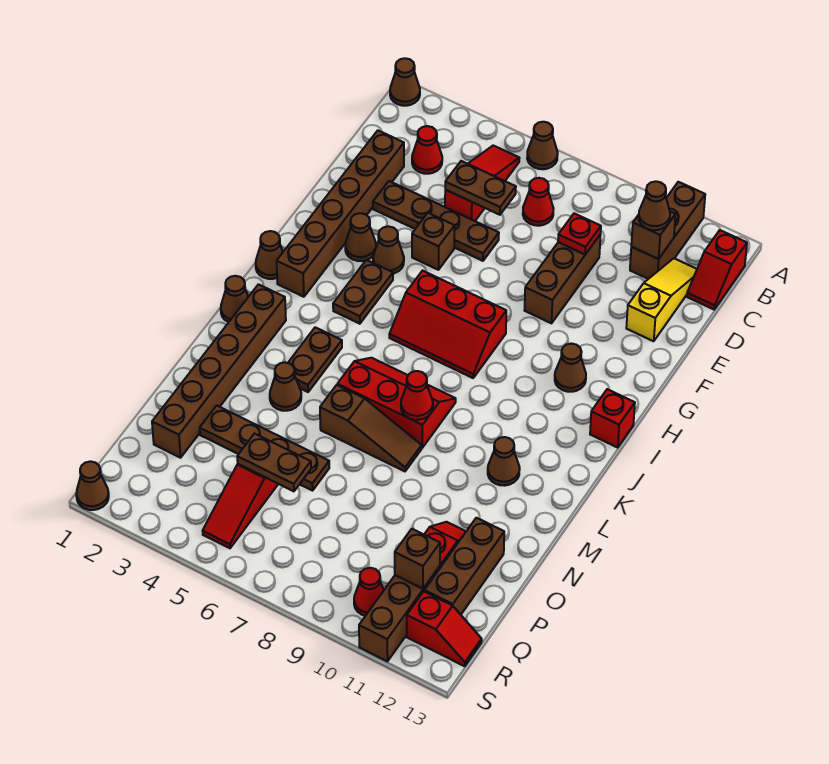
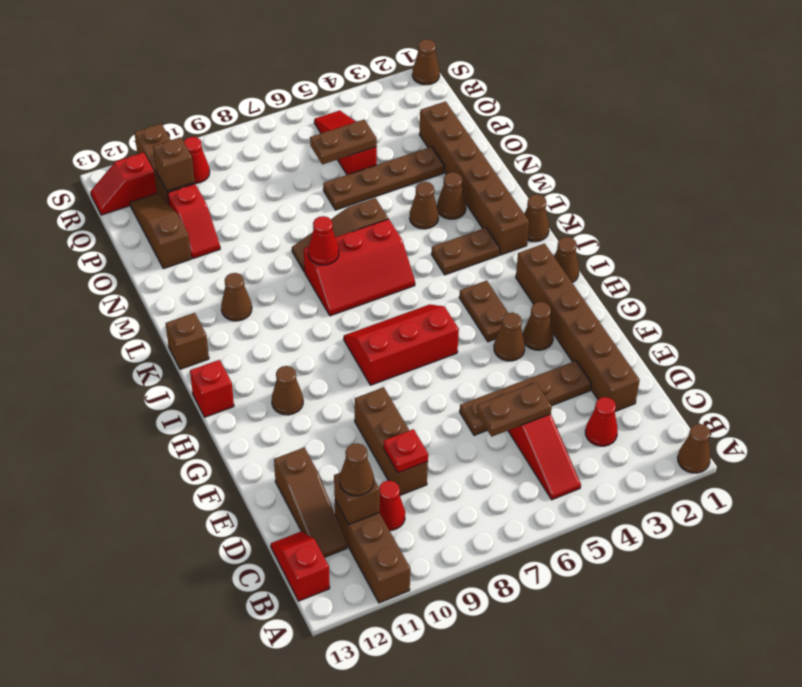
brown 1x1 cone [527,122,558,169] -> brown 1x1 cone moved to [437,172,466,219]
red 1x1 cone [523,178,554,226] -> red 1x1 cone moved to [379,481,405,531]
yellow 1x3 slope [626,258,697,341] -> brown 1x3 slope [274,447,347,557]
brown 1x1 brick [412,213,455,270] -> brown 1x1 brick moved to [166,313,209,369]
brown 1x2 plate [288,327,342,392] -> brown 1x2 plate turned to [431,228,500,275]
brown 1x3 brick [424,518,504,615] -> brown 1x3 slope [130,193,191,269]

